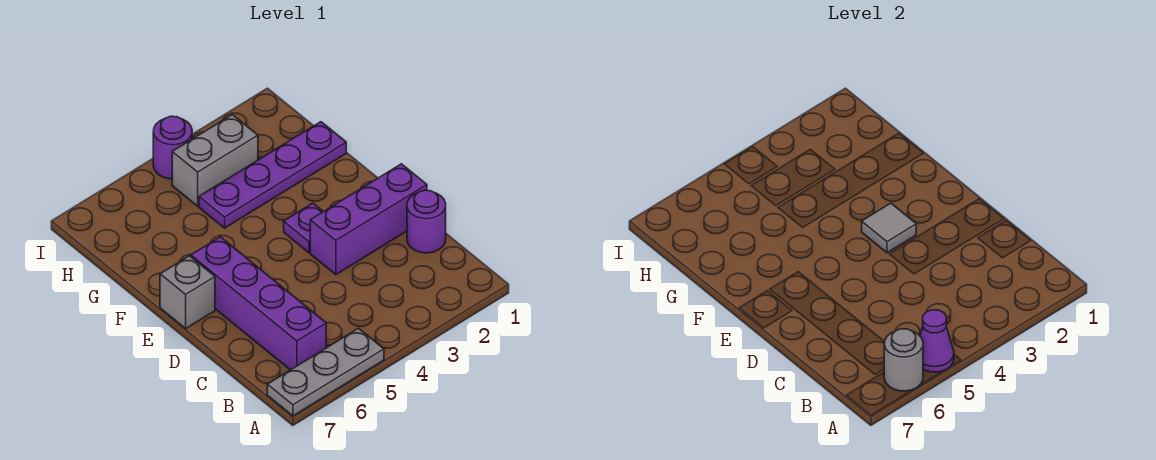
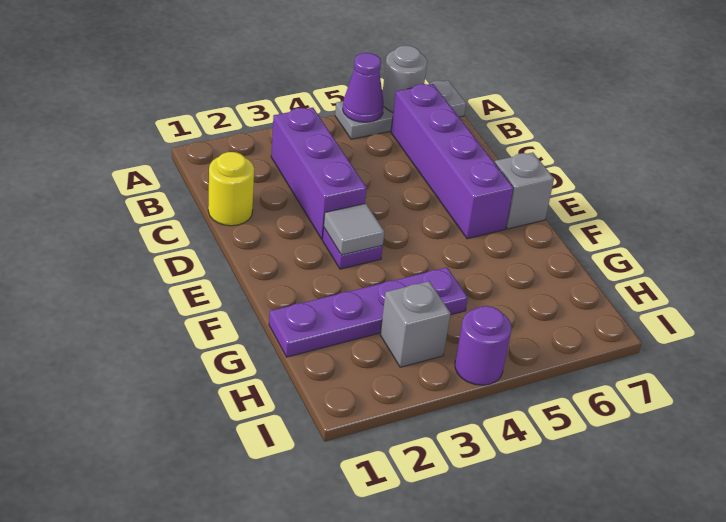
purple 1x1 round brick [407,190,446,253] -> yellow 1x1 round brick [208,152,254,226]
purple 1x3 brick [310,164,427,275] -> purple 1x3 brick turned to [271,108,367,239]
grey 1x2 brick [172,115,258,206] -> grey 1x1 brick [380,281,451,367]

